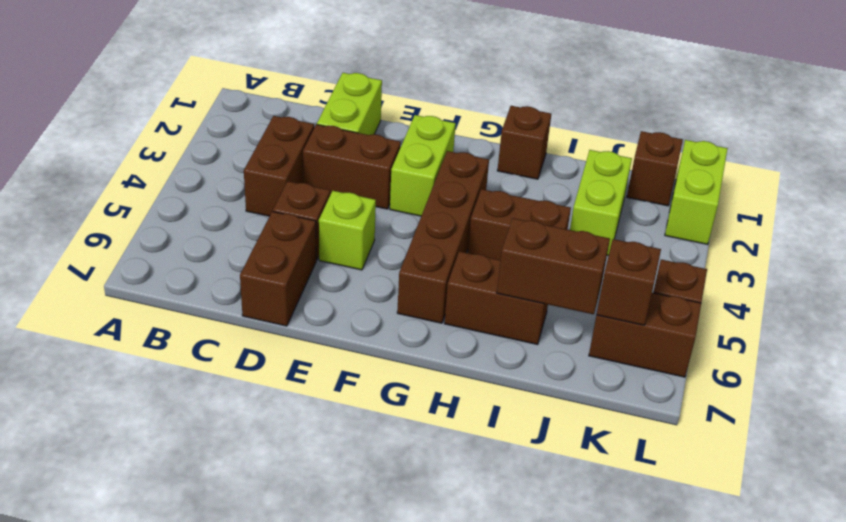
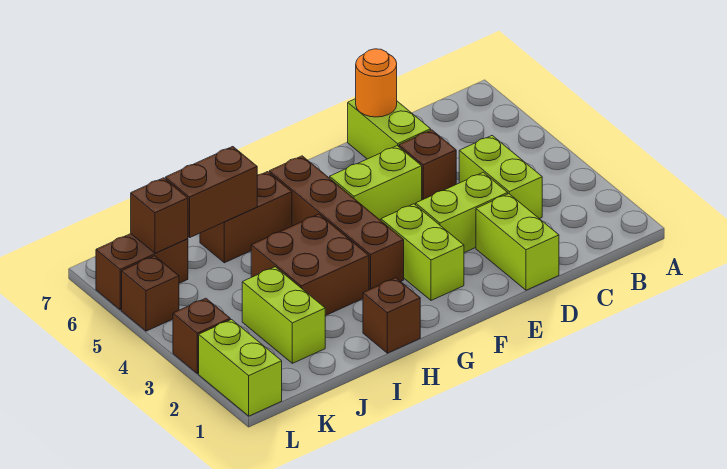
brown 1x2 brick [244,116,314,216] -> lime 1x2 brick [459,136,542,219]
brown 1x2 brick [303,124,401,209] -> lime 1x2 brick [416,172,508,253]
brown 1x2 brick [240,212,316,326] -> lime 1x2 brick [348,99,431,159]
none -> orange 1x1 round brick [356,49,397,117]
lime 1x1 brick [319,191,376,270] -> lime 1x2 brick [330,146,422,220]
brown 1x2 brick [468,189,571,260] -> brown 2x2 brick [251,214,369,316]
brown 1x1 brick [627,131,683,206] -> brown 1x1 brick moved to [173,298,230,374]

